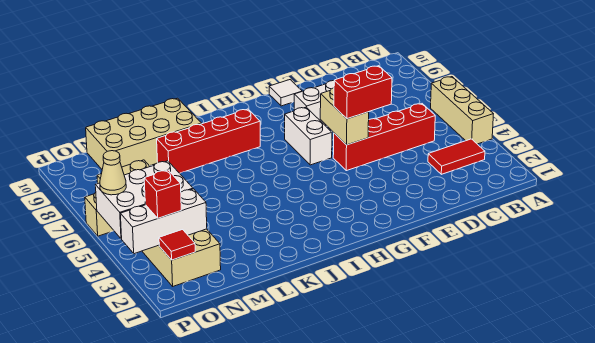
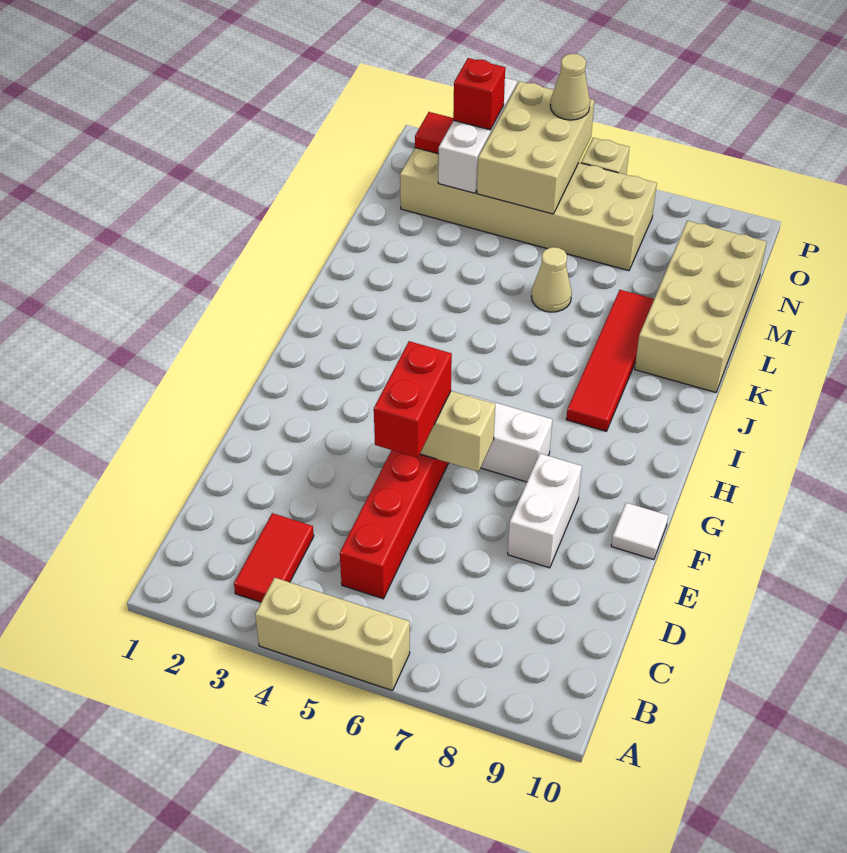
red 1x4 brick [157,109,260,173] -> red 1x4 tile [566,290,654,431]
none -> tan 1x1 cone [531,247,572,312]
white 2x3 brick [96,161,193,239] -> tan 2x3 brick [477,81,594,214]

